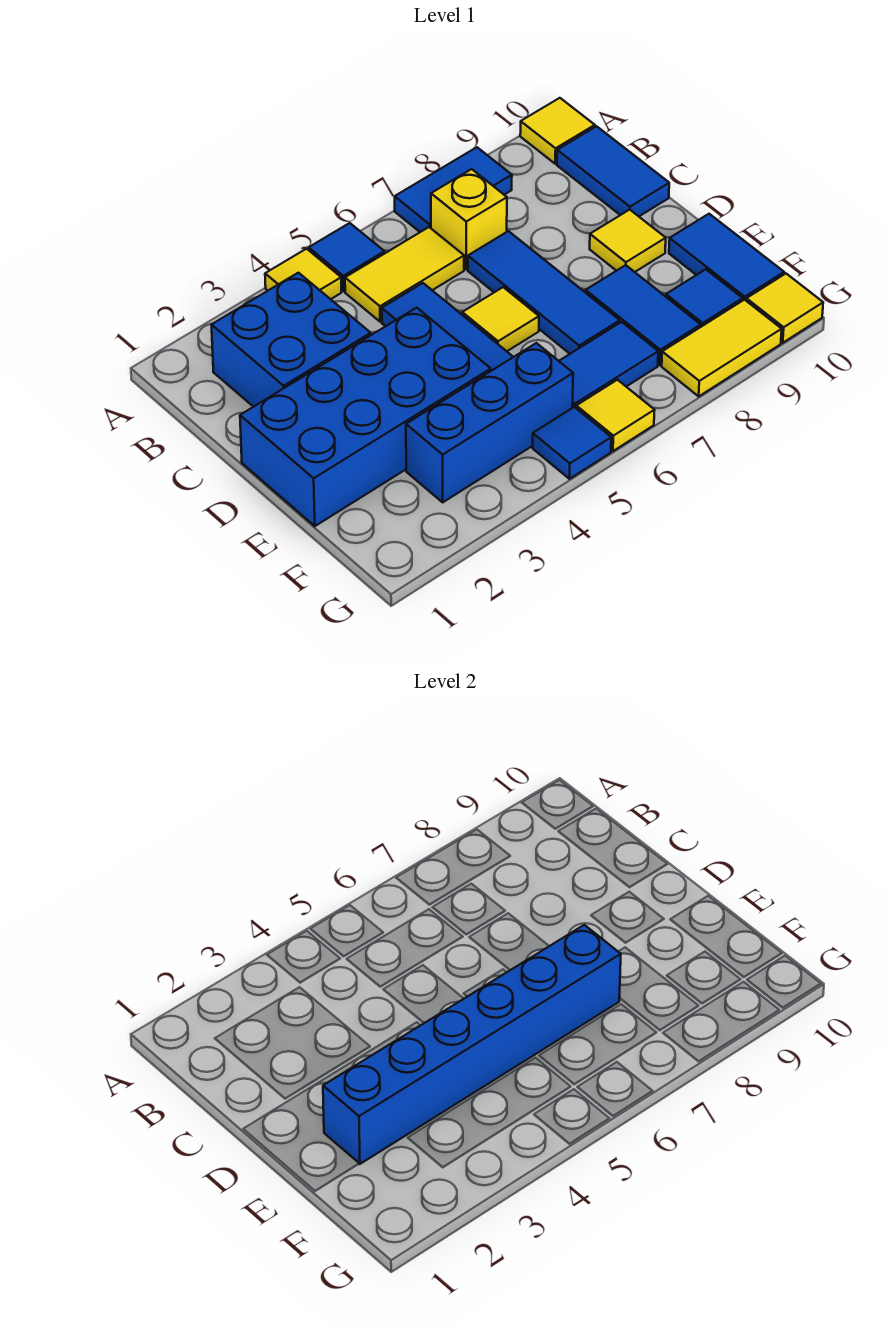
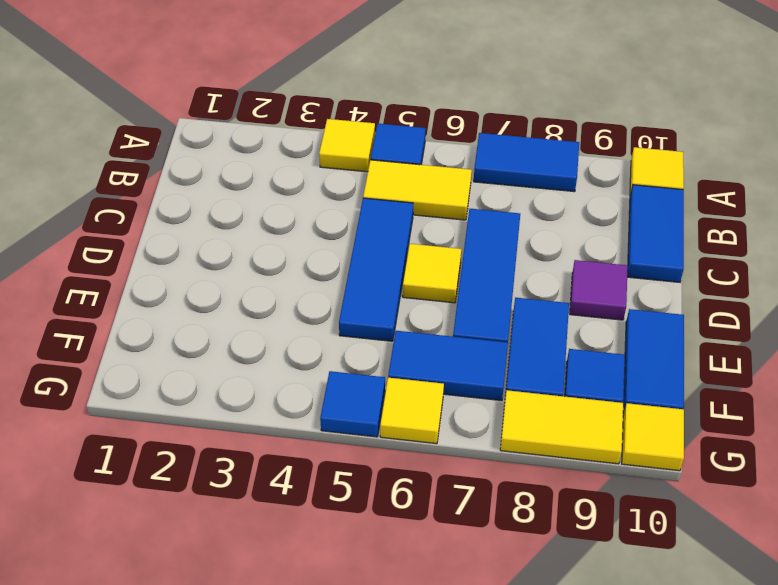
blue 2x2 brick [211,273,371,407] -> none
yellow 1x1 brick [431,169,507,270] -> none
blue 2x4 brick [240,308,491,526] -> none
yellow 1x1 tile [590,210,666,272] -> purple 1x1 tile [570,260,628,320]
blue 1x6 brick [323,925,621,1164] -> none
blue 1x3 brick [406,343,573,502] -> none

